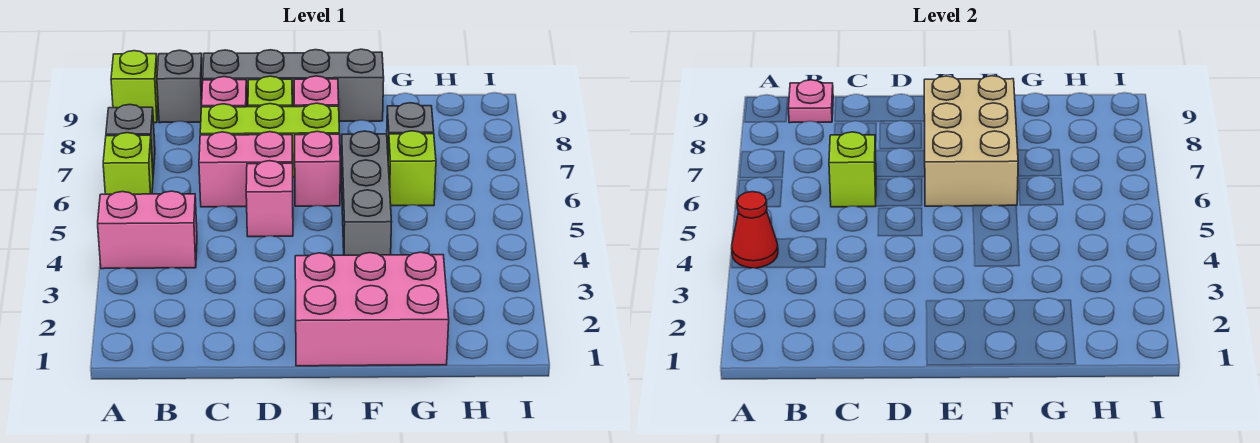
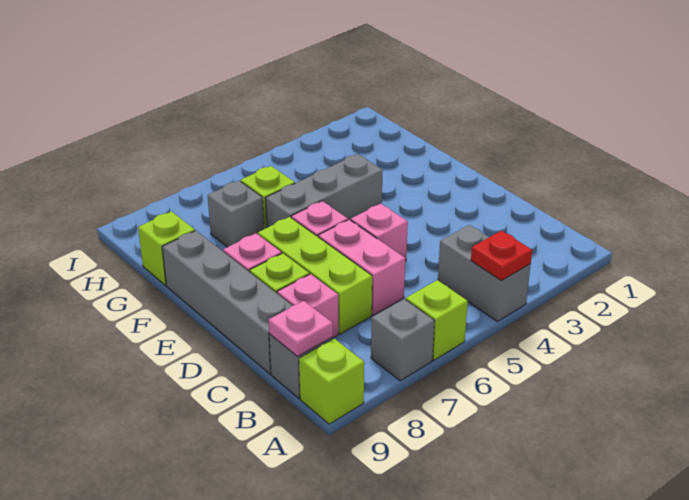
pink 1x2 brick [98,191,197,269] -> grey 1x2 brick [438,225,531,321]
red 1x1 cone [732,192,778,268] -> red 1x1 plate [471,231,532,281]
lime 1x1 brick [829,132,876,207] -> lime 1x1 brick moved to [138,211,195,285]
pink 2x3 brick [295,252,449,366] -> none
tan 2x3 brick [924,76,1018,206] -> none

